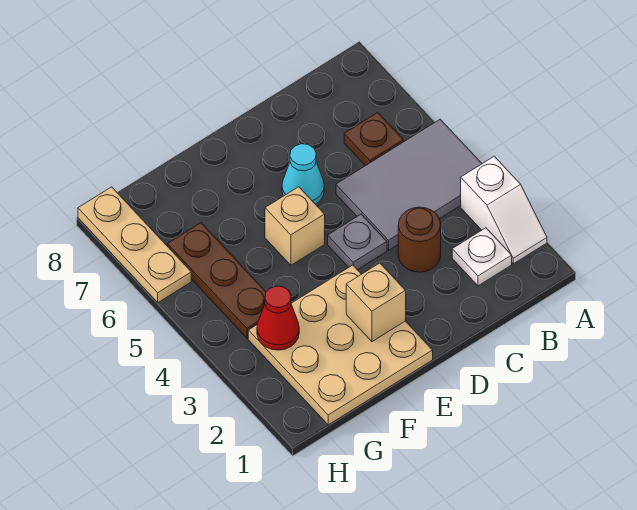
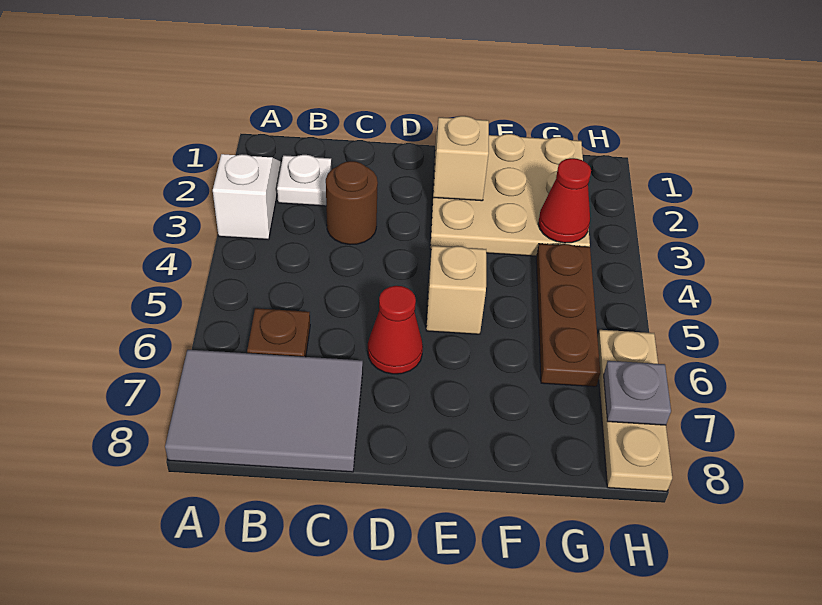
grey 2x3 tile [336,119,482,250] -> grey 2x3 tile moved to [165,350,363,472]
grey 1x1 plate [328,214,387,270] -> grey 1x1 plate moved to [604,361,671,425]
cyan 1x1 cone [282,144,324,204] -> red 1x1 cone [368,286,423,374]

